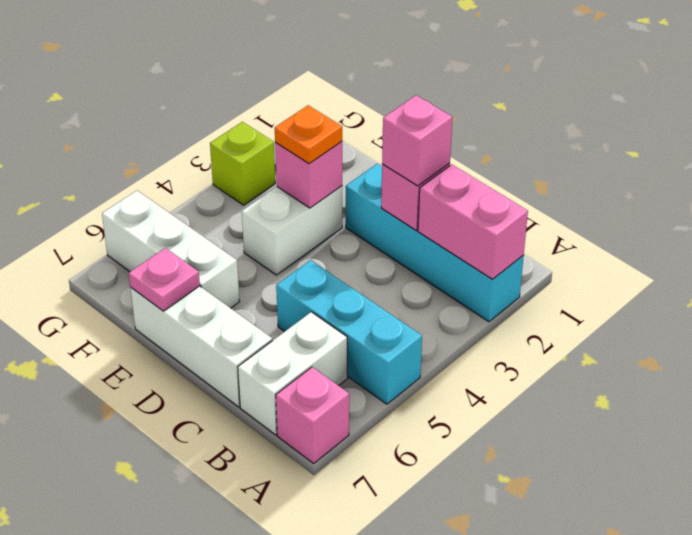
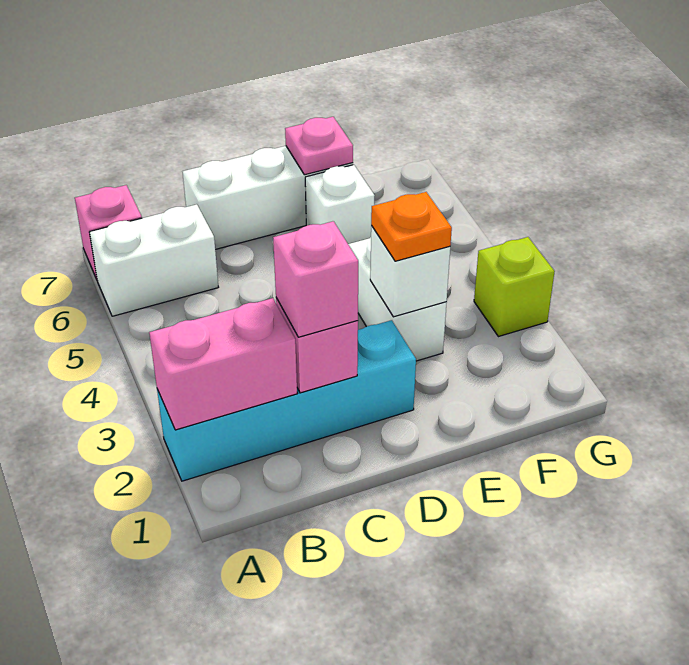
cyan 1x3 brick [276,260,422,404] -> none
white 1x2 brick [238,312,347,435] -> white 1x2 brick turned to [90,204,218,316]
pink 1x1 brick [275,142,342,208] -> white 1x1 brick [370,226,450,317]
white 1x3 brick [102,191,240,308] -> white 1x1 brick [305,165,375,244]

